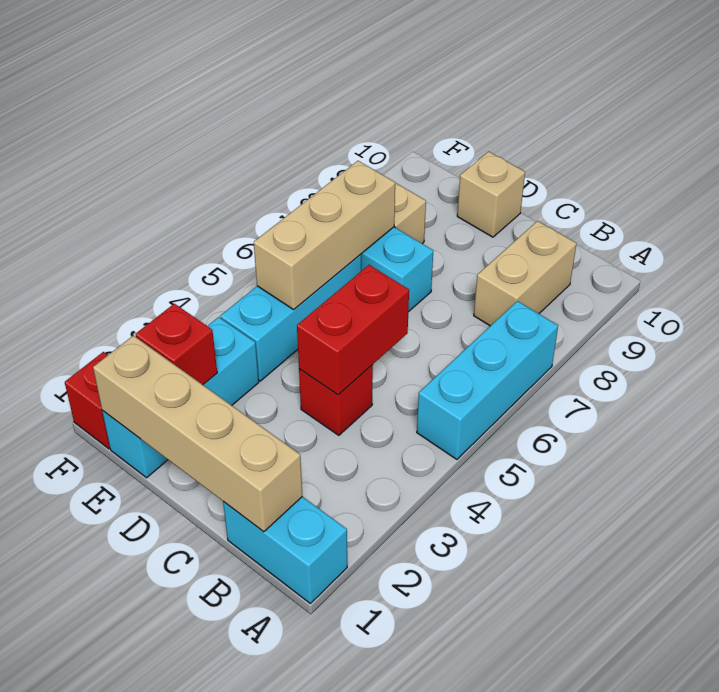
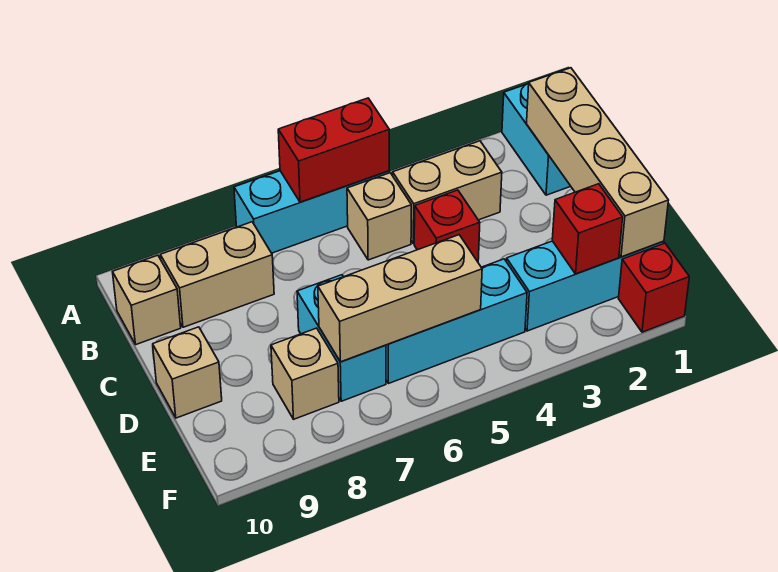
none -> tan 1x2 brick [393,141,502,244]
none -> tan 1x1 brick [347,173,411,260]
none -> tan 1x1 brick [113,255,181,345]
red 1x2 brick [297,265,409,395] -> red 1x2 brick moved to [278,98,389,202]

